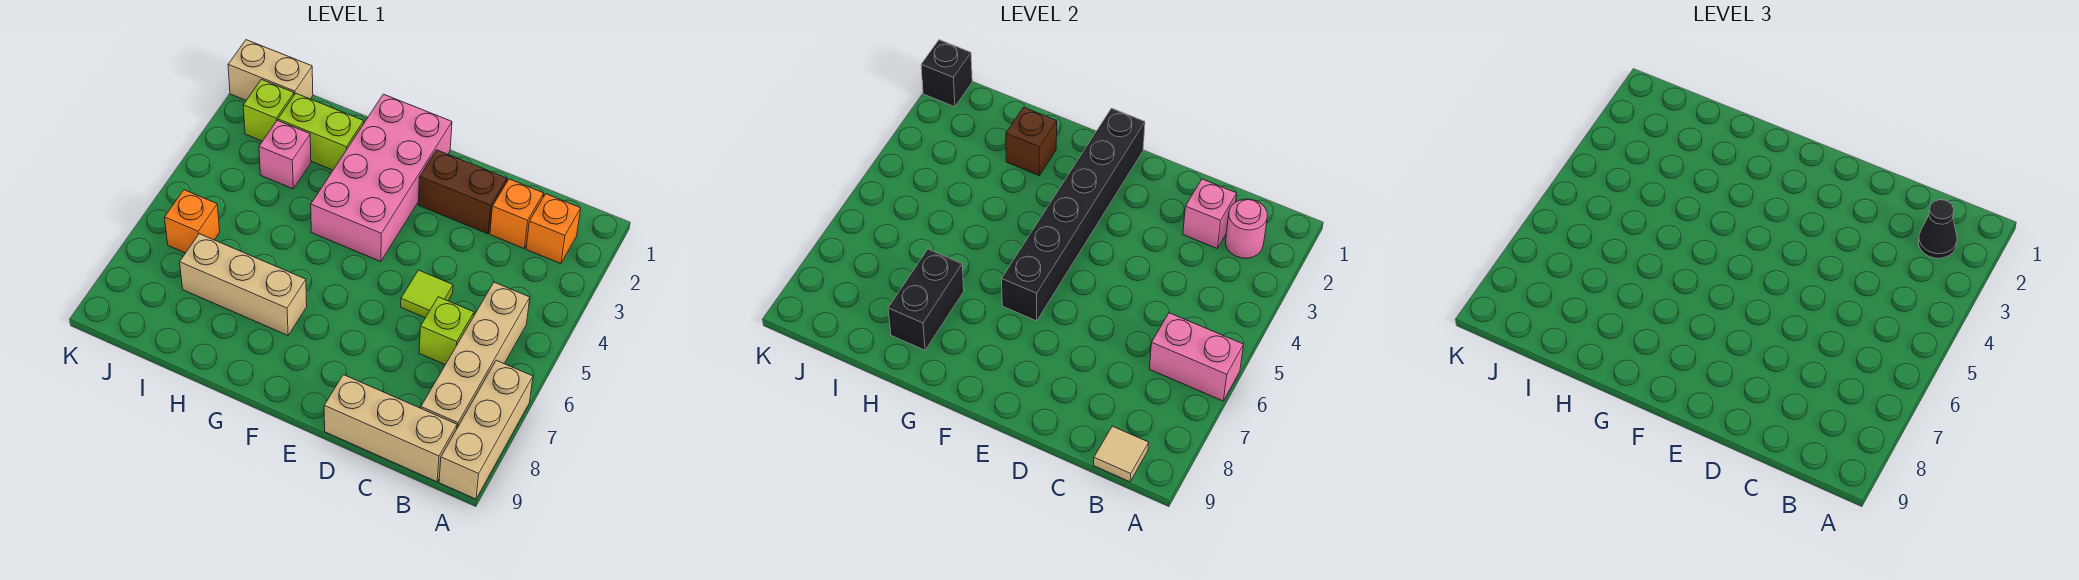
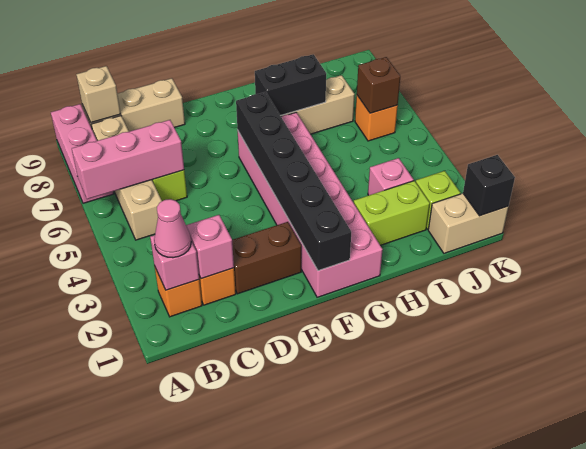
pink 1x2 brick [1150,313,1244,401] -> pink 1x3 brick [72,120,184,199]
tan 1x3 brick [439,360,533,499] -> pink 1x3 brick [51,104,113,203]
pink 1x1 round brick [1226,199,1267,258] -> pink 1x1 brick [150,235,199,290]
black 1x1 cone [1919,200,1957,258] -> pink 1x1 cone [154,199,191,258]
tan 1x1 tile [1094,426,1149,482] -> tan 1x1 brick [76,66,121,123]
lime 1x1 tile [401,270,453,318] -> none
pink 2x4 brick [311,94,452,262] -> pink 2x6 brick [238,112,383,297]
brown 1x1 brick [1006,107,1057,175] -> brown 1x1 brick moved to [357,57,400,113]
black 1x2 brick [888,249,964,350] -> black 1x2 brick turned to [255,54,326,116]

